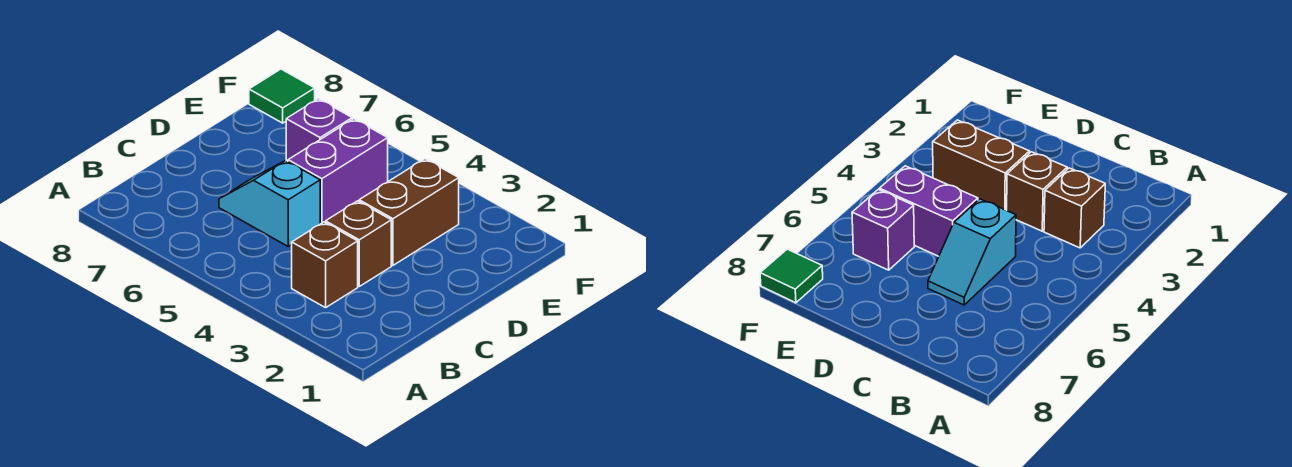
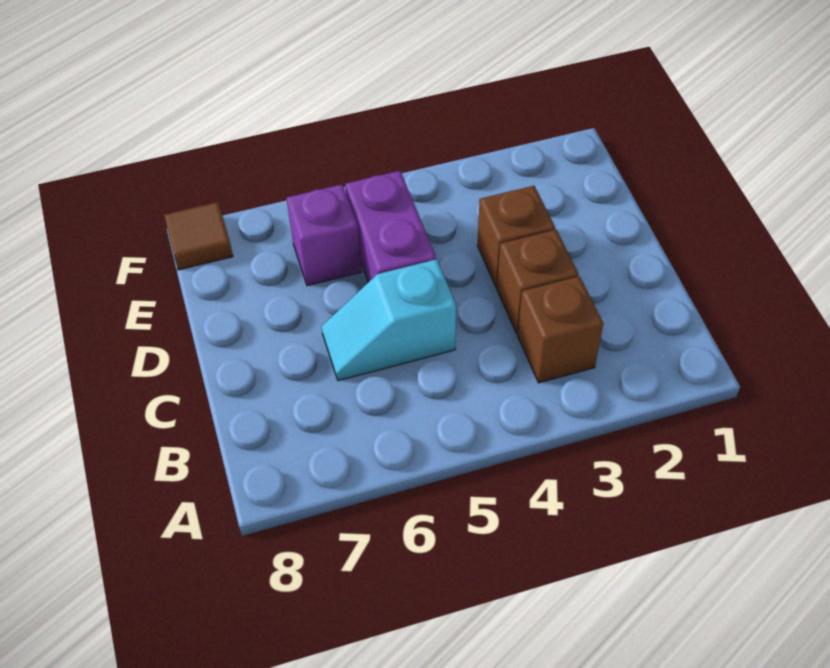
brown 1x2 brick [359,159,459,265] -> brown 1x1 brick [477,186,555,287]
green 1x1 tile [249,69,315,123] -> brown 1x1 tile [164,202,233,270]

